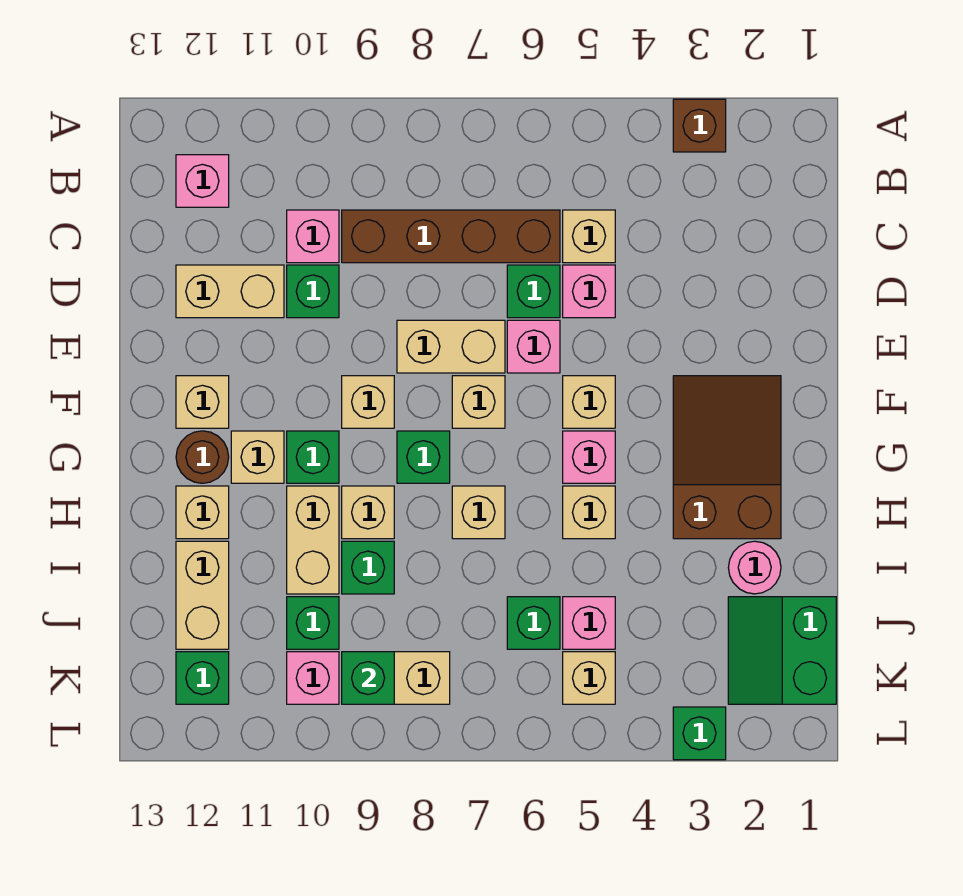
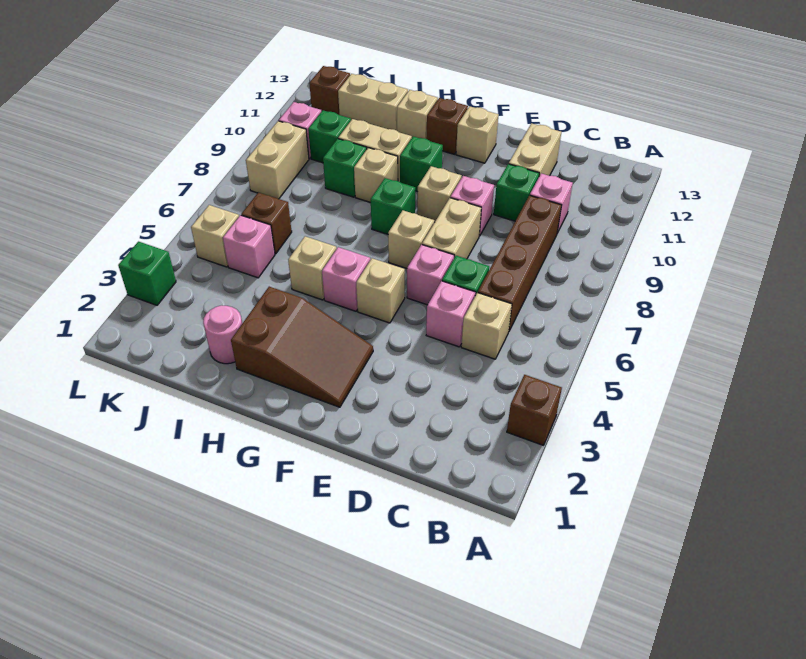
pink 1x1 brick [176,155,229,207] -> pink 1x1 brick moved to [450,176,494,236]
tan 1x1 brick [231,431,284,483] -> none
brown 1x1 round brick [176,431,229,483] -> brown 1x1 brick [426,98,468,154]
tan 1x1 brick [452,486,505,539] -> none
green 2x2 slope [728,597,836,704] -> none
green 1x1 brick [507,597,560,649] -> brown 1x1 brick [241,193,292,254]
green 1x1 brick [342,652,394,704] -> none
green 1x1 brick [176,652,229,704] -> brown 1x1 brick [309,66,350,115]

